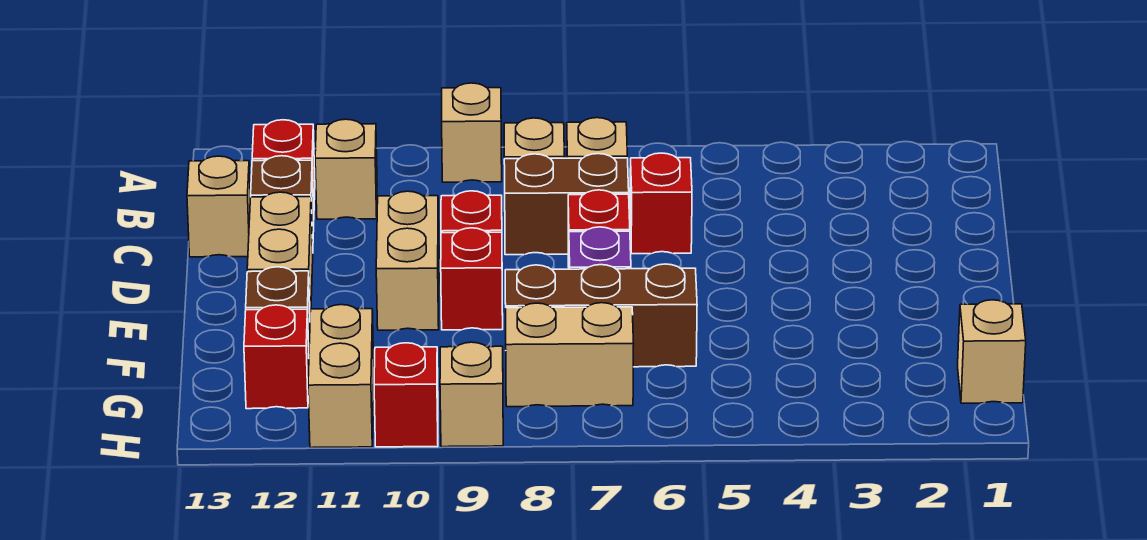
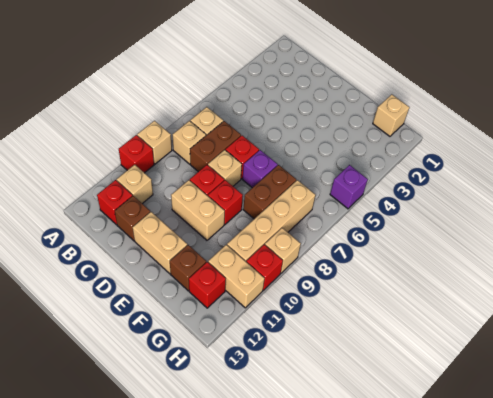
red 1x1 brick [630,153,692,254] -> red 1x1 brick moved to [119,135,154,173]
tan 1x1 brick [187,156,250,257] -> tan 1x1 brick moved to [208,150,242,186]
brown 1x3 brick [505,264,697,367] -> brown 1x2 brick [243,165,296,219]
tan 1x2 brick [506,303,634,407] -> tan 1x4 brick [227,180,316,262]
none -> purple 1x1 brick [330,165,368,209]

